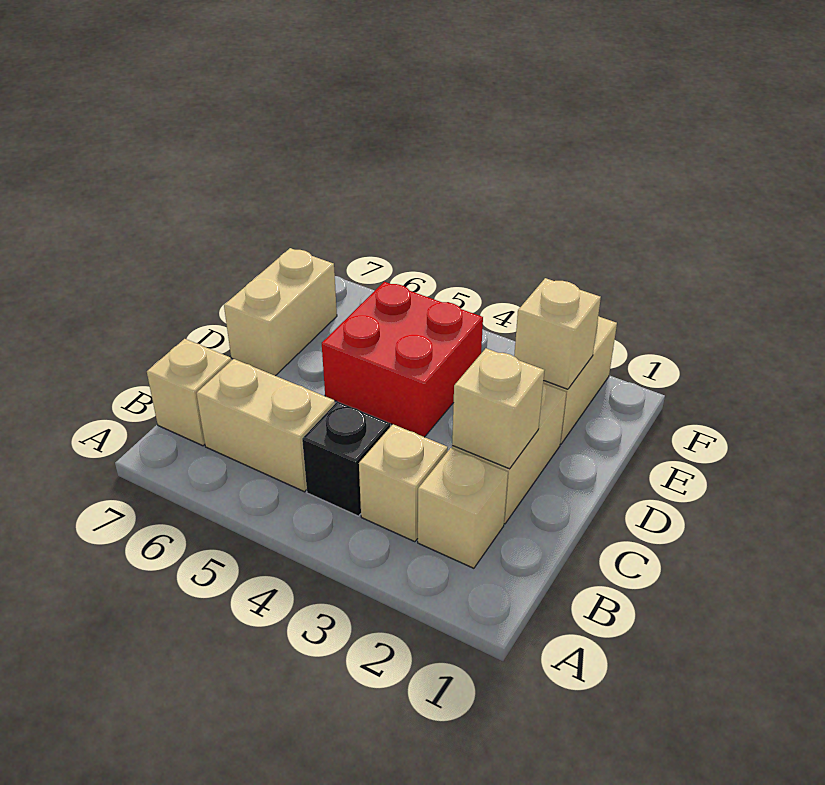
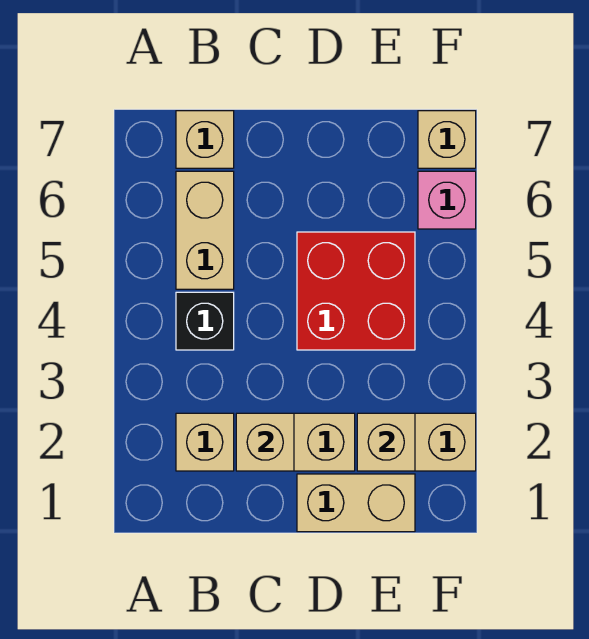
tan 1x1 brick [359,424,448,542] -> tan 1x1 brick moved to [418,111,476,168]
tan 1x2 brick [224,248,337,376] -> tan 1x2 brick moved to [297,474,415,532]
none -> pink 1x1 brick [418,171,476,229]

